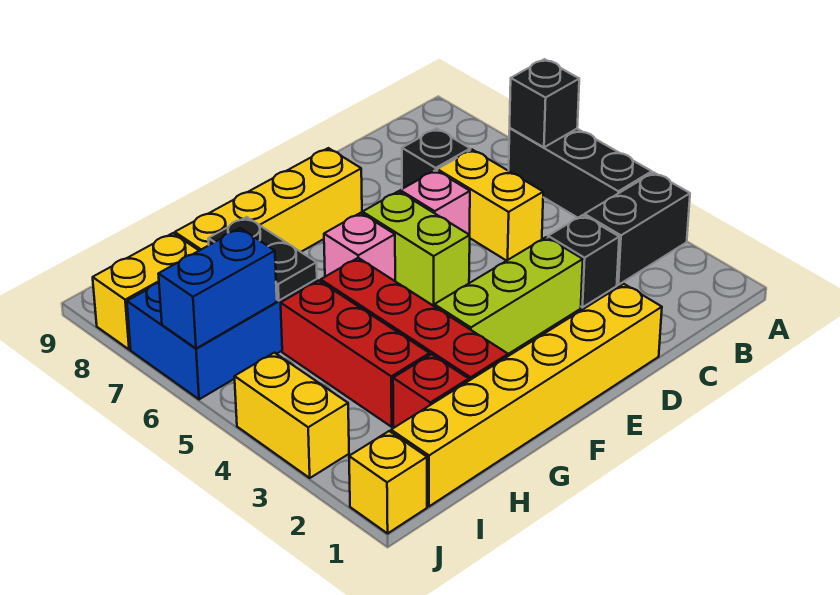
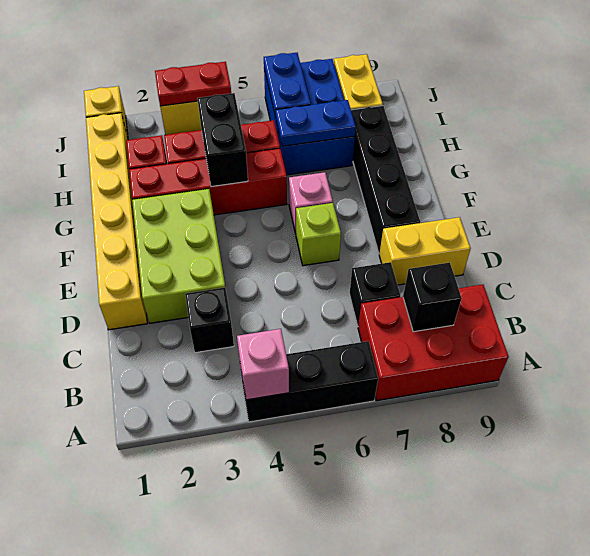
black 1x2 brick [584,172,690,285] -> black 1x2 brick moved to [197,93,248,187]
black 1x1 brick [510,59,579,147] -> black 1x1 brick moved to [403,263,462,332]
none -> red 2x3 brick [358,285,509,401]
yellow 1x2 brick [437,150,543,261] -> yellow 1x2 brick moved to [379,217,471,285]
lime 1x3 brick [434,237,583,354] -> lime 2x3 brick [132,189,225,323]
pink 1x1 brick [400,170,470,234] -> pink 1x1 brick moved to [237,329,289,400]
lime 1x2 brick [362,191,470,306] -> lime 1x1 brick [296,203,341,266]
yellow 1x4 brick [175,148,362,252] -> black 1x4 brick [351,106,420,254]
black 1x2 plate [208,217,317,301] -> blue 1x2 plate [276,100,356,146]
blue 1x2 brick [159,228,277,348] -> blue 1x2 plate [264,53,311,118]
none -> red 1x2 plate [155,62,231,106]

